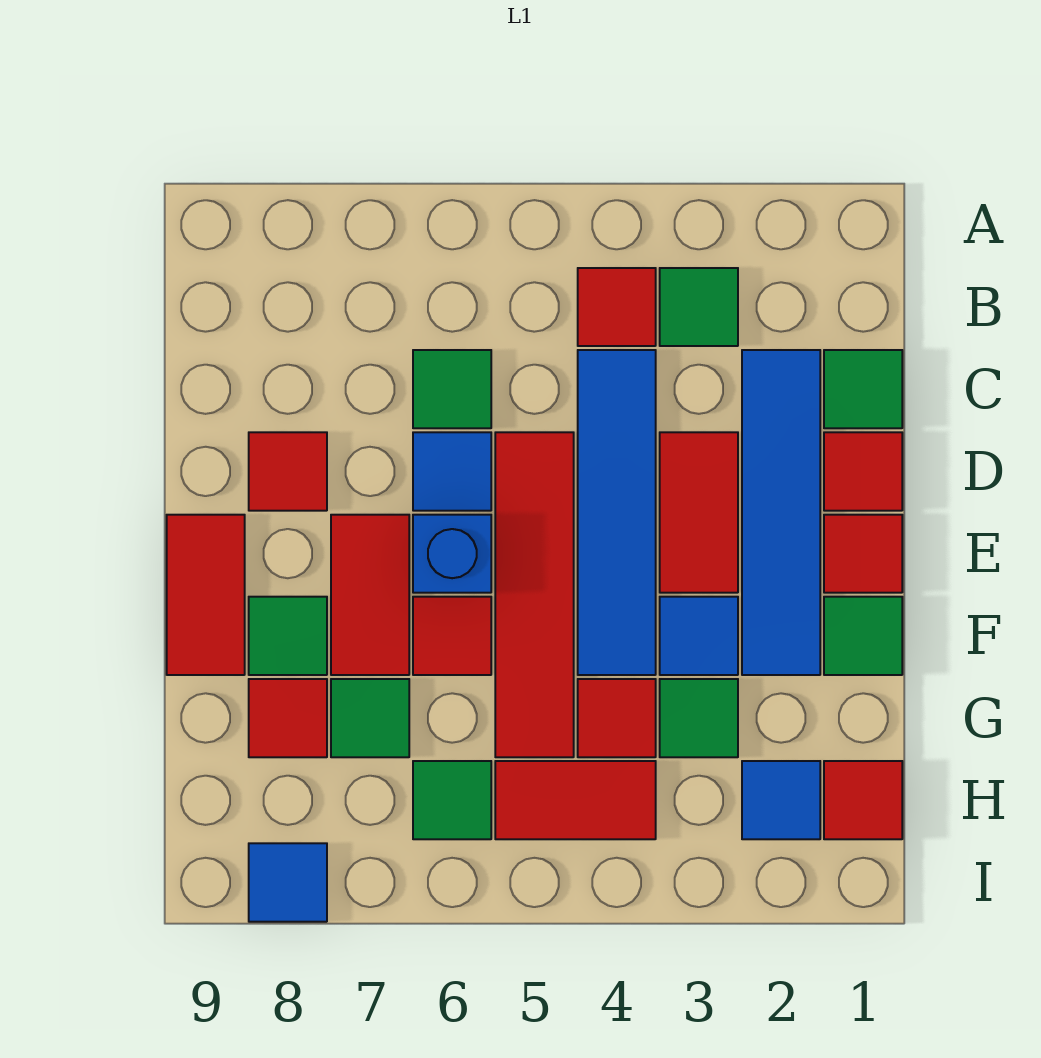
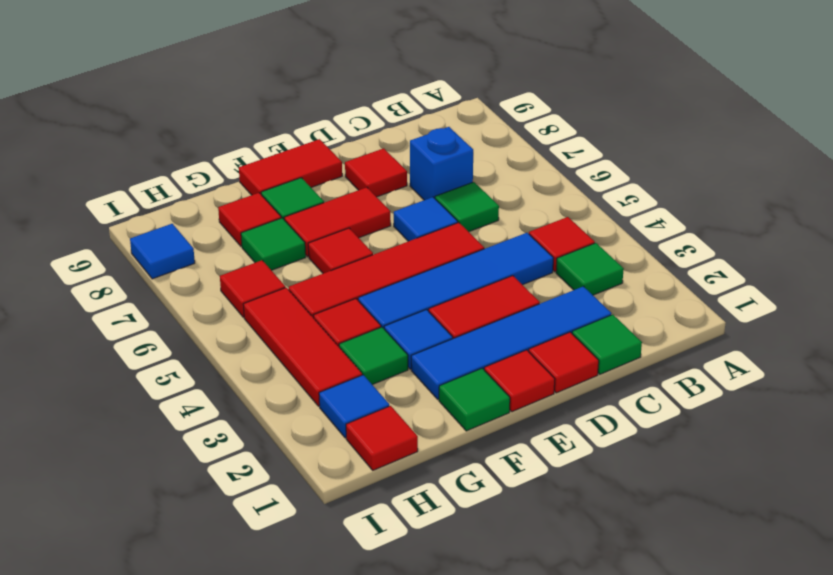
blue 1x1 brick [413,515,491,593] -> blue 1x1 brick moved to [410,127,473,200]
red 1x2 tile [495,761,656,839] -> red 1x3 tile [243,288,362,406]
green 1x1 tile [413,761,491,839] -> red 1x1 tile [220,260,285,317]

